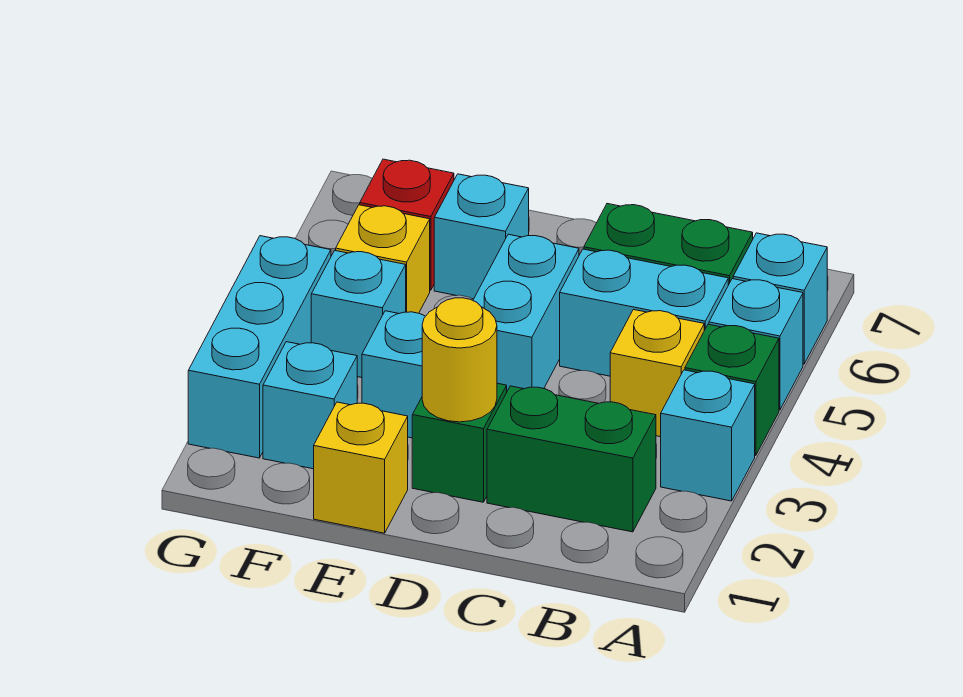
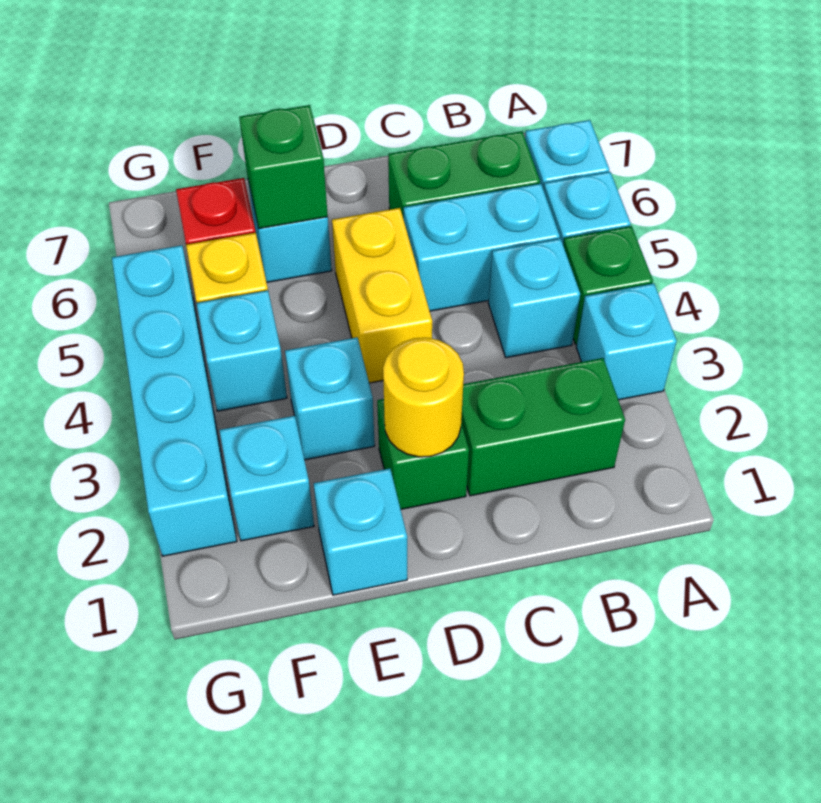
yellow 1x1 brick [610,310,704,437] -> cyan 1x1 brick [488,239,580,358]
cyan 1x2 brick [473,234,579,391] -> yellow 1x2 brick [332,208,432,383]
yellow 1x1 brick [314,402,408,533] -> cyan 1x1 brick [314,468,407,595]
none -> green 1x1 brick [239,105,328,229]
cyan 1x3 brick [188,236,331,458] -> cyan 1x4 brick [112,245,237,556]

